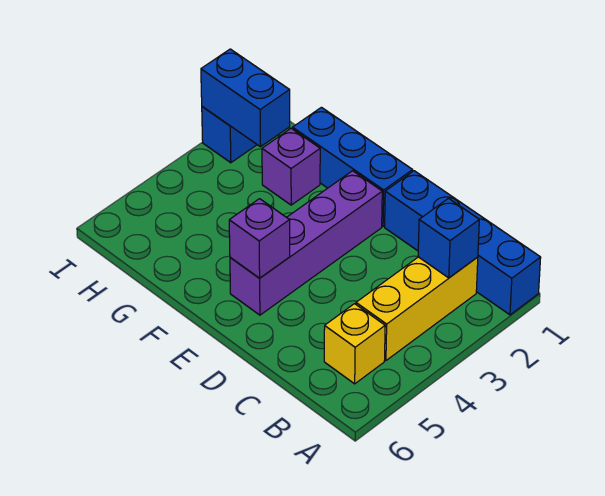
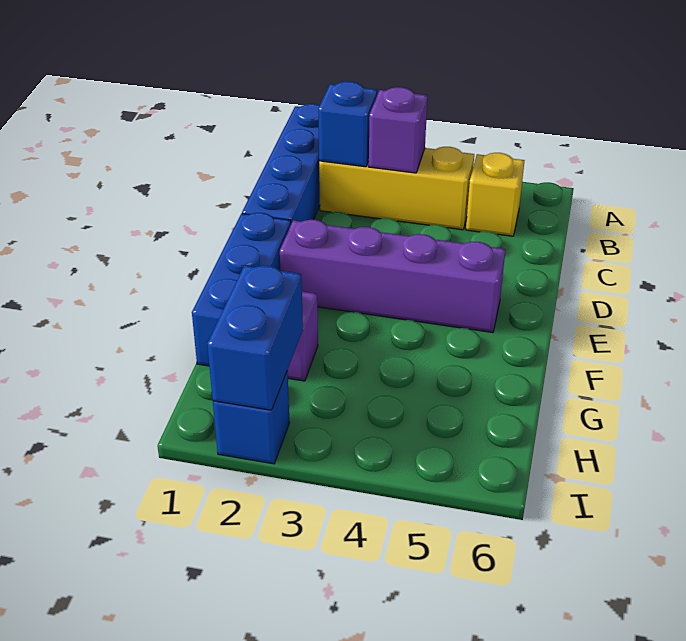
purple 1x1 brick [229,199,290,278] -> purple 1x1 brick moved to [369,87,427,173]

